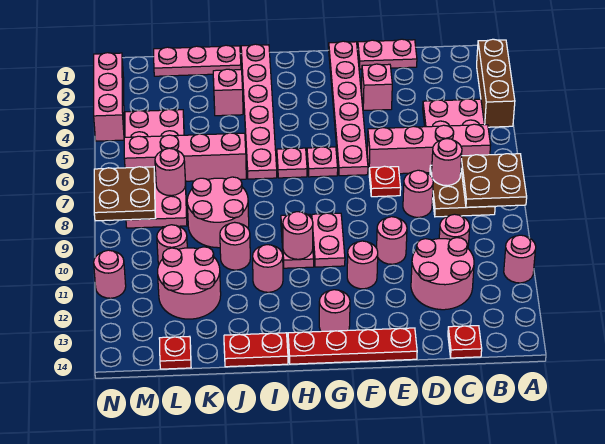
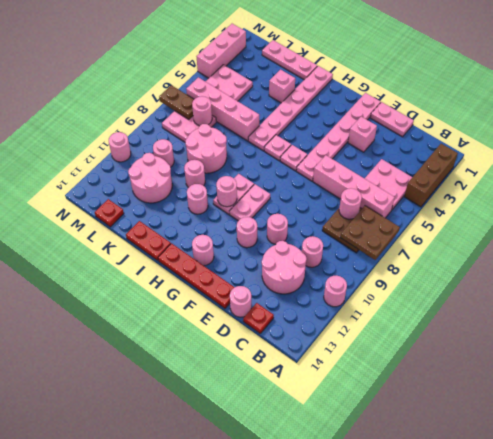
pink 1x1 round brick [403,170,433,217] -> pink 1x1 round brick moved to [230,286,251,317]
red 1x1 plate [369,166,401,197] -> none
brown 2x2 plate [94,167,155,221] -> brown 1x2 plate [159,85,194,119]

